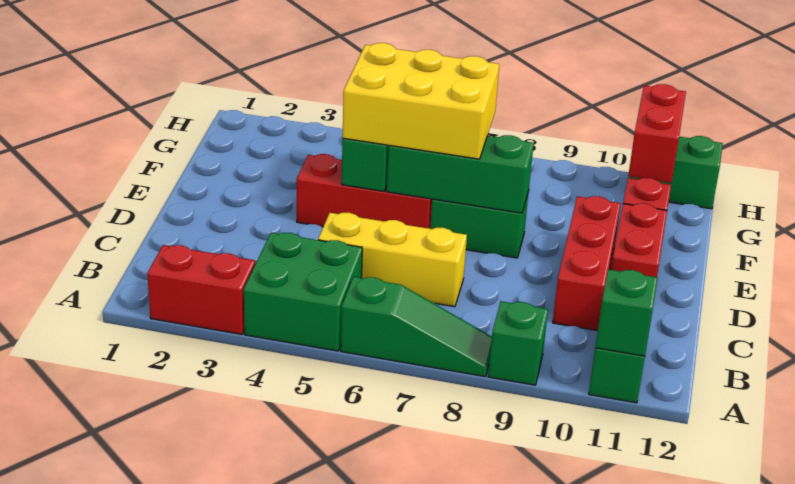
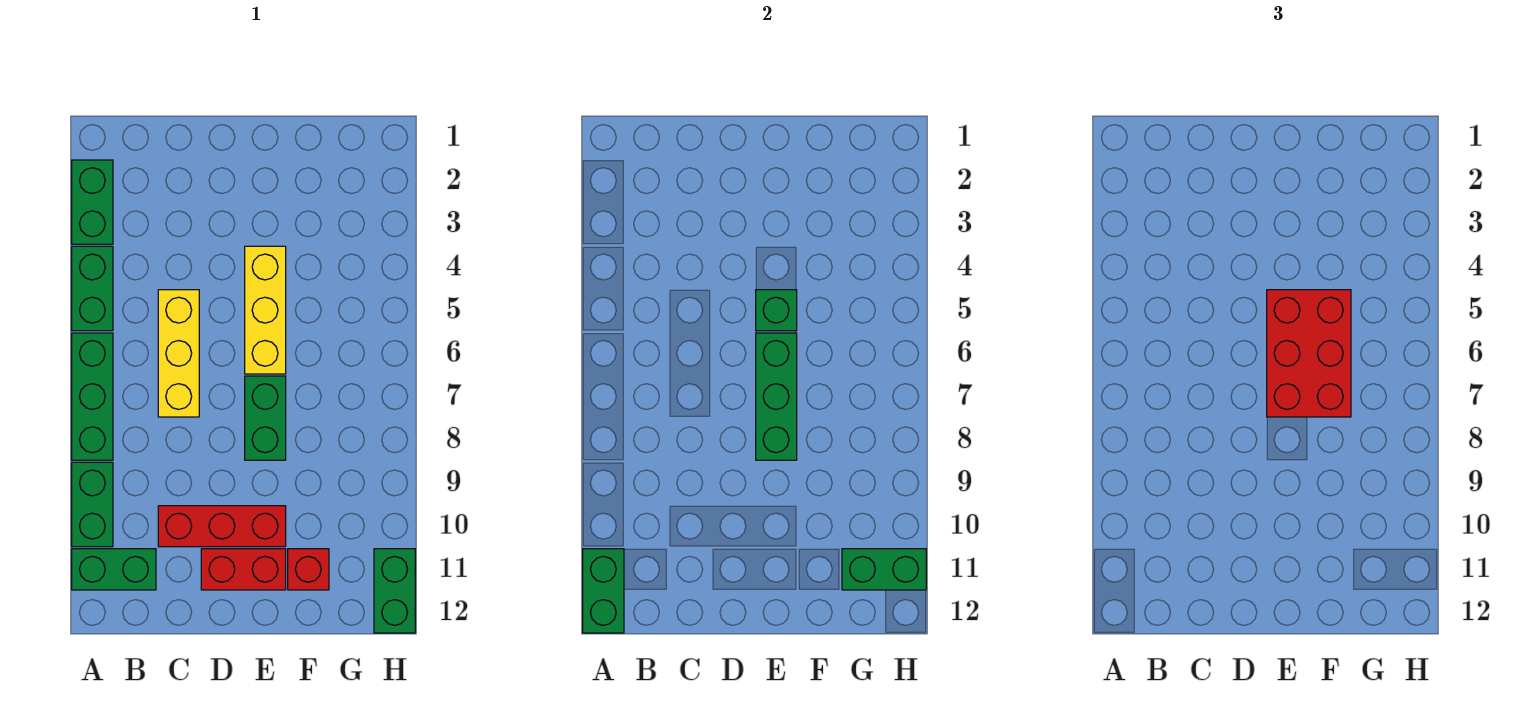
red 1x2 brick [147,245,255,334] -> green 1x2 brick [72,160,113,244]
green 2x2 brick [244,232,362,351] -> green 1x2 brick [72,246,113,331]
green 1x3 slope [341,277,492,377] -> green 1x3 brick [72,333,113,460]
green 1x1 brick [488,301,548,385] -> green 1x2 brick [72,462,113,547]
green 1x1 brick [595,269,658,356] -> green 1x2 brick [583,549,624,633]
red 1x3 brick [297,154,432,229] -> yellow 1x3 brick [245,246,286,374]
yellow 2x3 brick [343,43,499,159] -> red 2x3 brick [1267,290,1351,417]
red 1x2 brick [628,84,686,183] -> green 1x2 brick [842,549,926,590]

